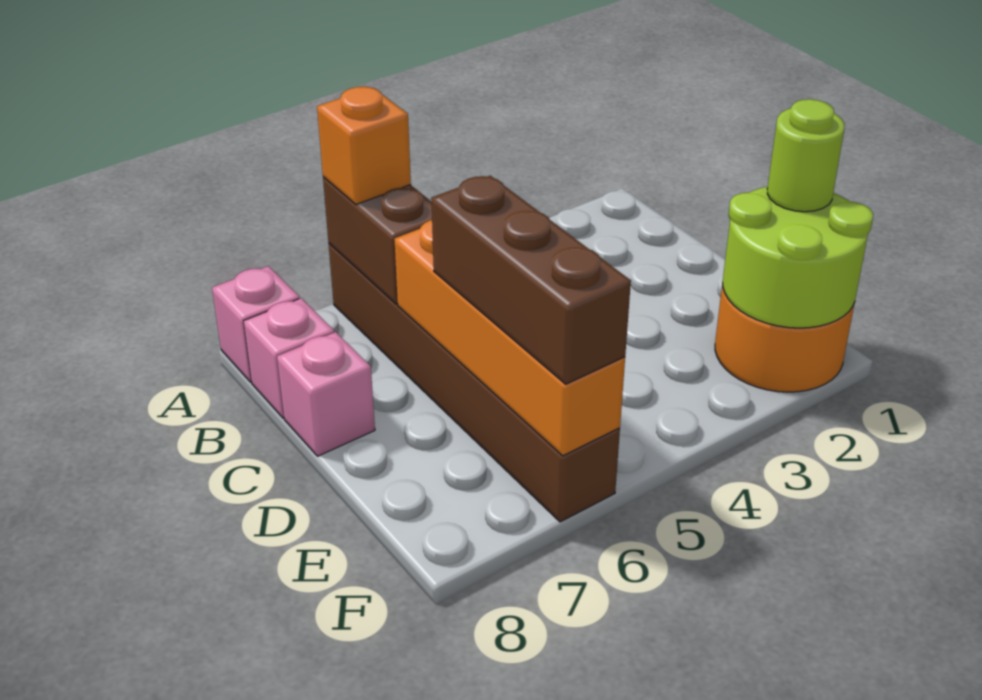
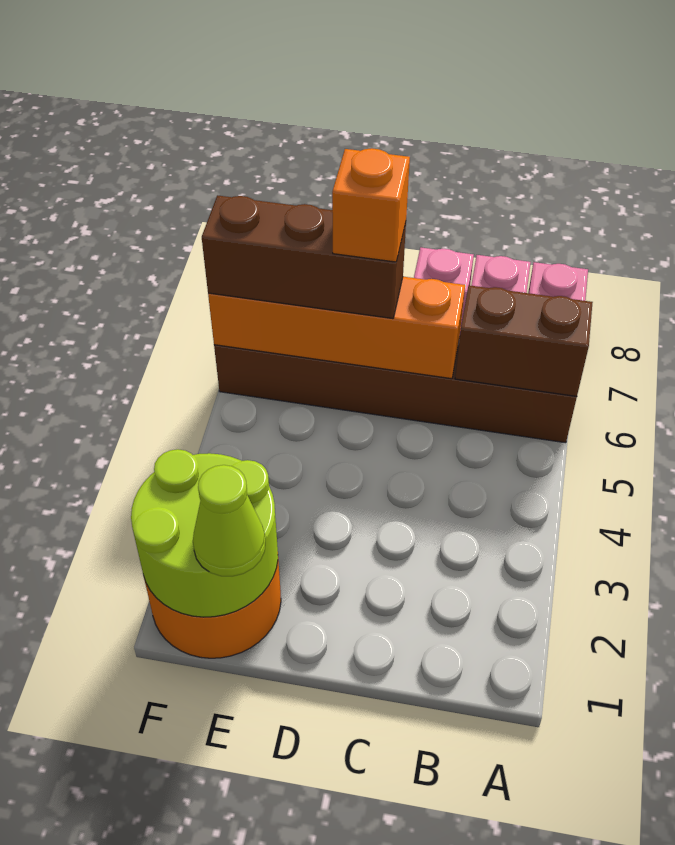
orange 1x1 brick [317,87,411,204] -> orange 1x1 brick moved to [332,148,410,262]
lime 1x1 round brick [767,99,844,212] -> lime 1x1 cone [193,465,265,576]

